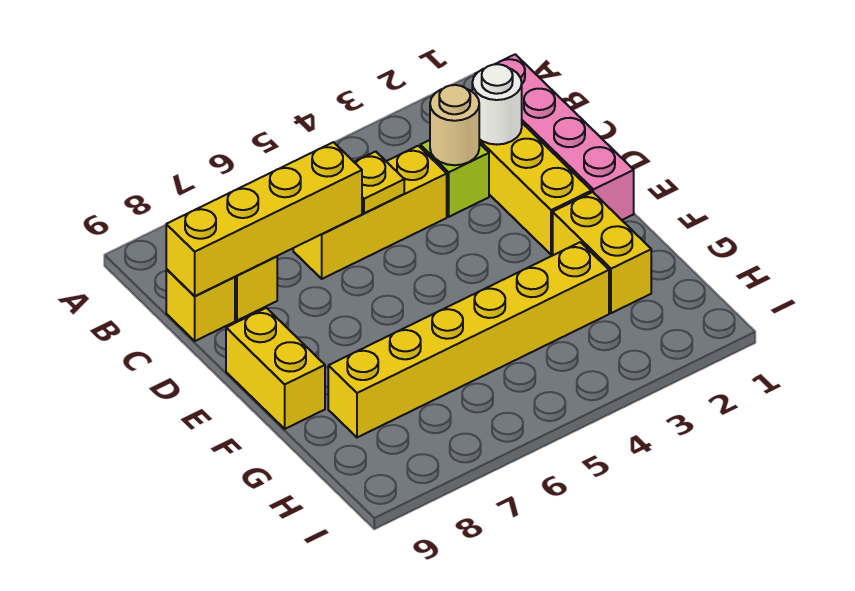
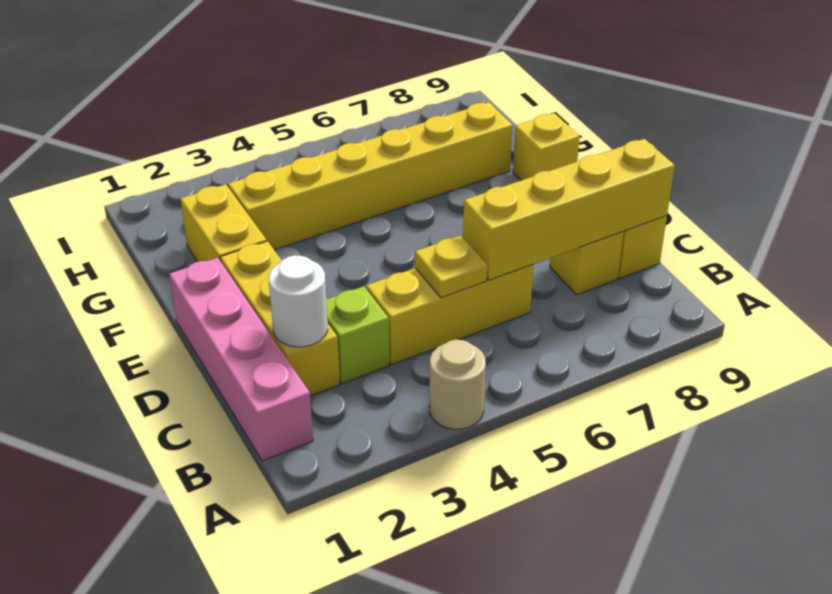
tan 1x1 round brick [430,85,479,165] -> tan 1x1 round brick moved to [429,340,486,429]
yellow 1x2 brick [226,308,325,429] -> yellow 1x1 brick [513,113,580,180]

